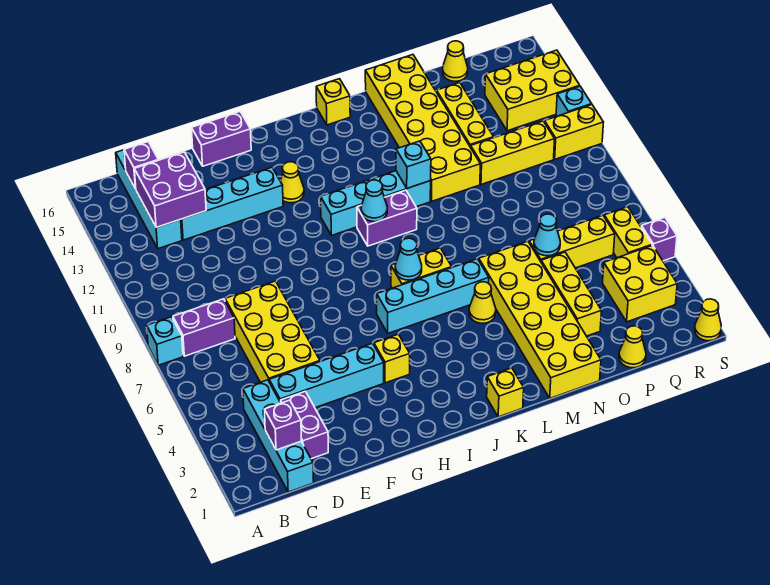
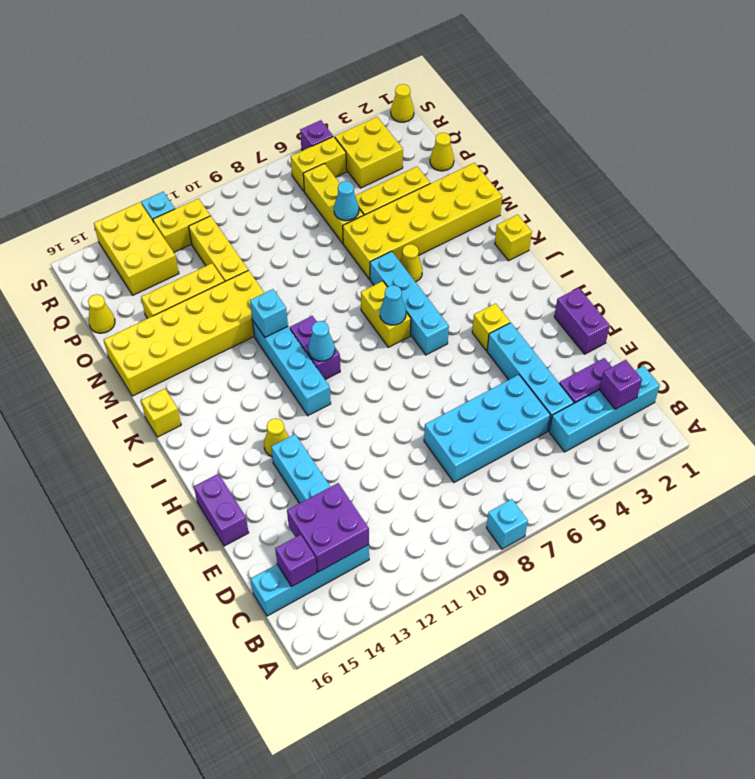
purple 1x2 brick [173,299,235,356] -> purple 1x2 brick moved to [554,288,610,354]
yellow 2x4 brick [225,281,320,382] -> cyan 2x4 brick [424,375,550,482]
yellow 1x2 brick [544,105,604,159] -> yellow 1x2 brick turned to [153,198,210,252]

